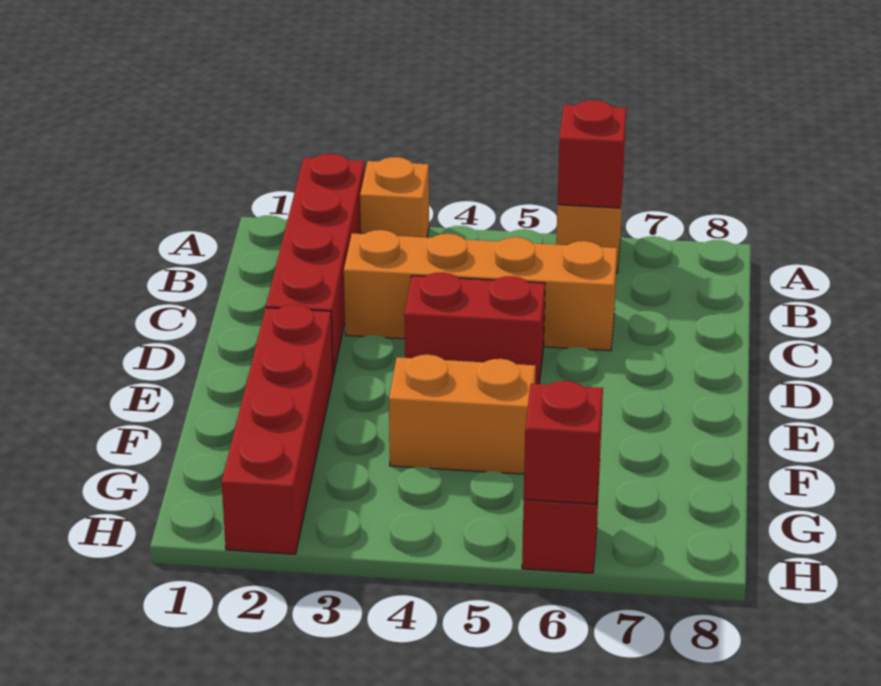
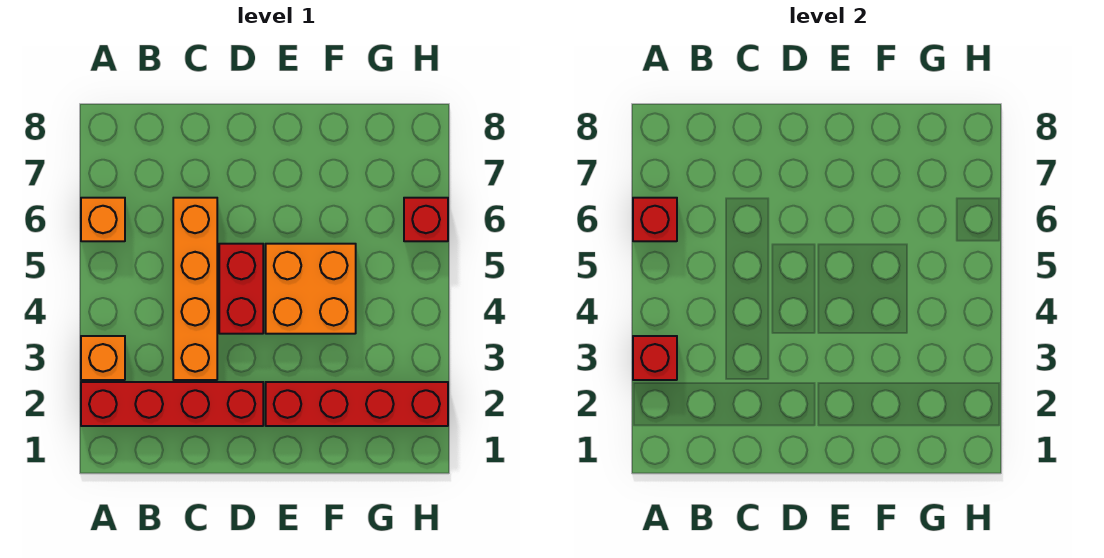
orange 1x2 brick [389,355,536,474] -> orange 2x2 brick [266,244,356,334]
red 1x1 brick [524,381,603,504] -> red 1x1 brick moved to [633,336,677,380]

